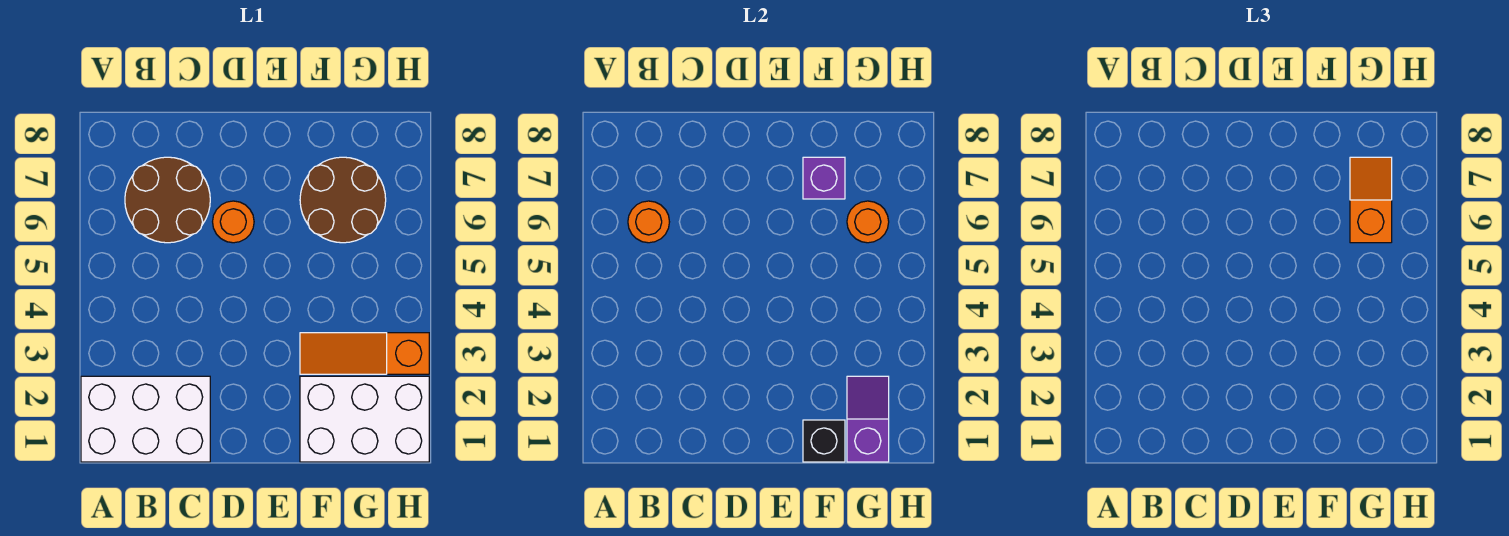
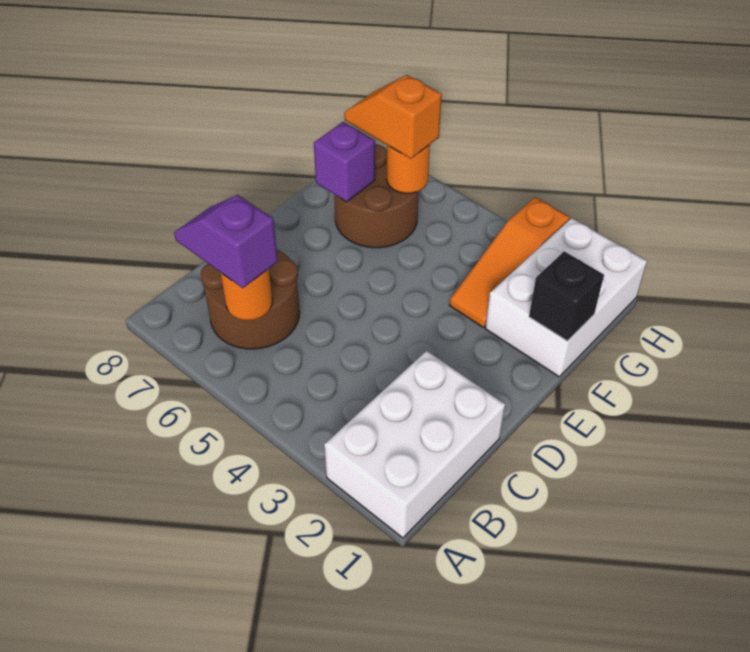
orange 1x1 round brick [213,201,254,243] -> none
purple 1x2 slope [847,376,889,462] -> purple 1x2 slope moved to [174,195,278,288]

